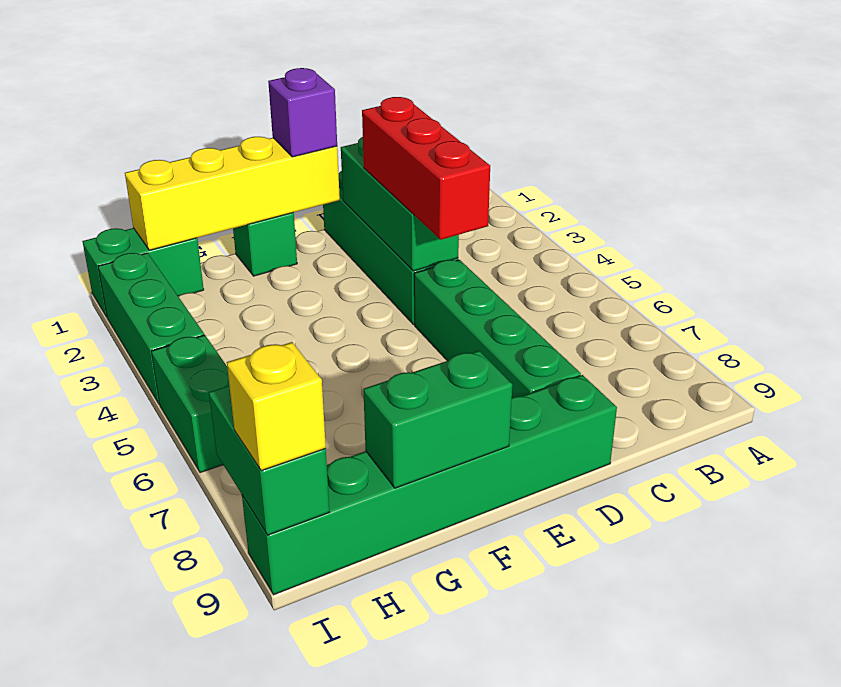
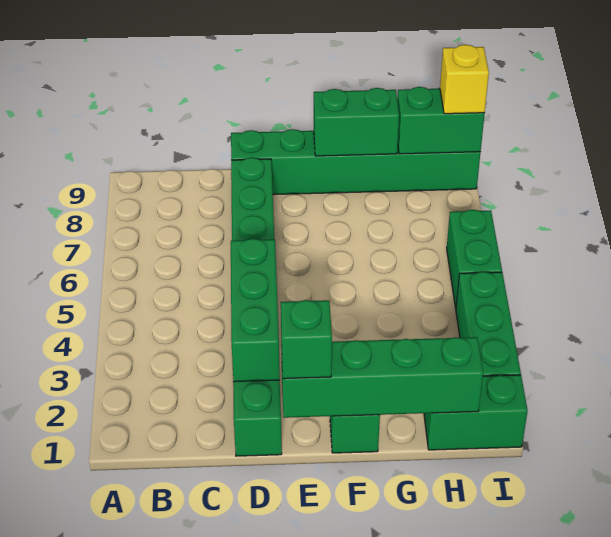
red 1x3 brick [362,97,490,240] -> none
yellow 1x4 brick [125,137,340,250] -> green 1x4 brick [281,337,483,418]
purple 1x1 brick [268,68,337,157] -> green 1x1 brick [281,300,332,379]
green 1x2 brick [209,386,329,535] -> green 1x2 brick turned to [397,87,485,154]

